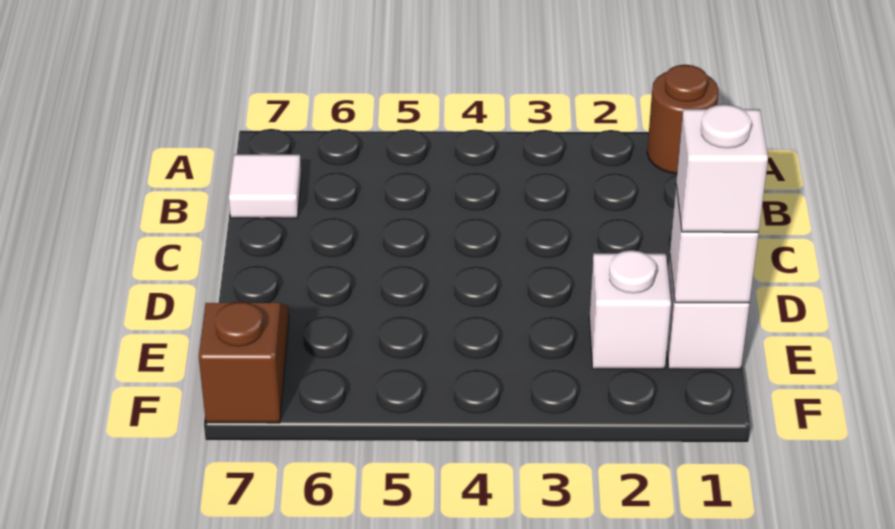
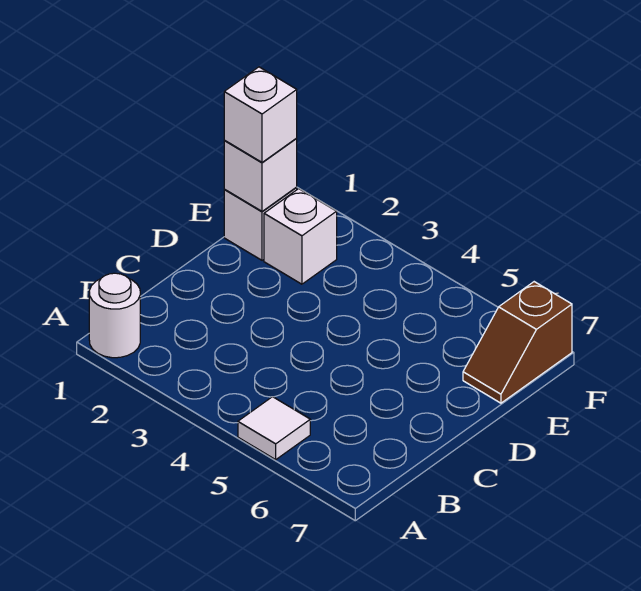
brown 1x1 round brick [647,65,719,174] -> white 1x1 round brick [89,273,140,358]
white 1x1 tile [229,154,301,218] -> white 1x1 tile moved to [238,397,310,460]

